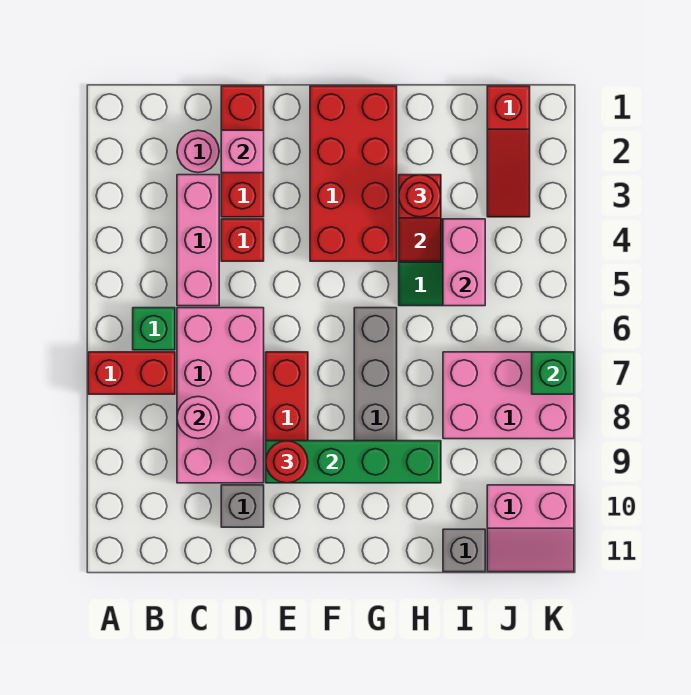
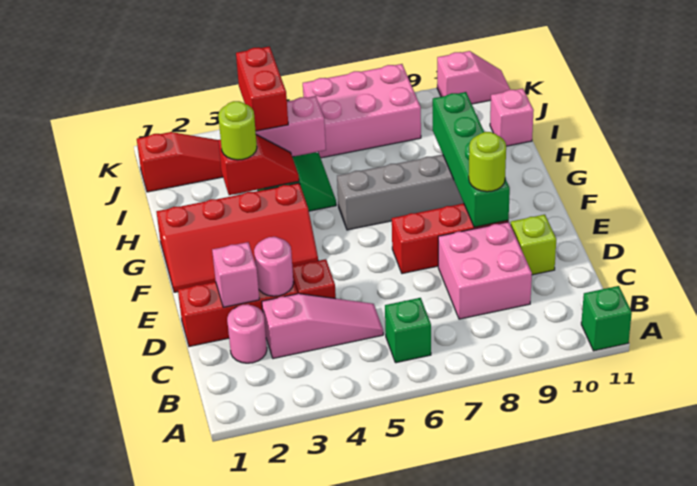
red 1x2 brick [88,352,175,394] -> red 1x2 brick moved to [236,46,288,131]
pink 1x3 brick [177,175,219,306] -> pink 1x3 slope [262,294,383,359]
pink 2x4 brick [177,308,264,483] -> pink 2x2 brick [438,222,532,319]
pink 1x1 round brick [177,396,219,439] -> pink 1x1 round brick moved to [254,237,294,296]
grey 1x1 brick [221,485,264,527] -> lime 1x1 brick [511,215,556,275]
red 1x1 round brick [266,441,308,483] -> lime 1x1 round brick [469,132,506,192]
red 2x4 brick [310,86,397,261] -> red 2x4 slope [156,183,318,292]
red 1x1 round brick [399,175,441,217] -> lime 1x1 round brick [218,101,257,160]
pink 2x3 brick [443,352,574,439] -> pink 2x3 brick turned to [303,64,421,158]
grey 1x1 brick [443,529,485,572] -> pink 1x1 brick [490,89,534,146]
pink 2x2 slope [487,485,574,572] -> pink 1x2 slope [437,51,510,104]
green 1x1 brick [532,352,574,394] -> green 1x1 brick moved to [581,286,632,351]

